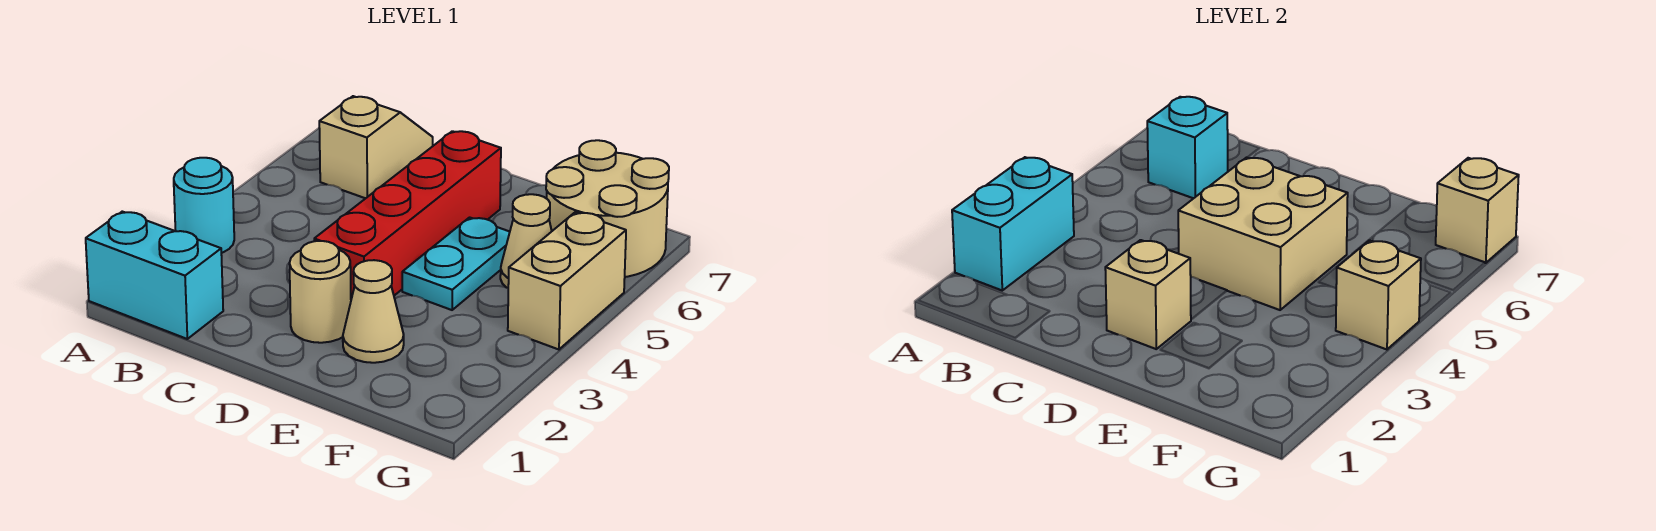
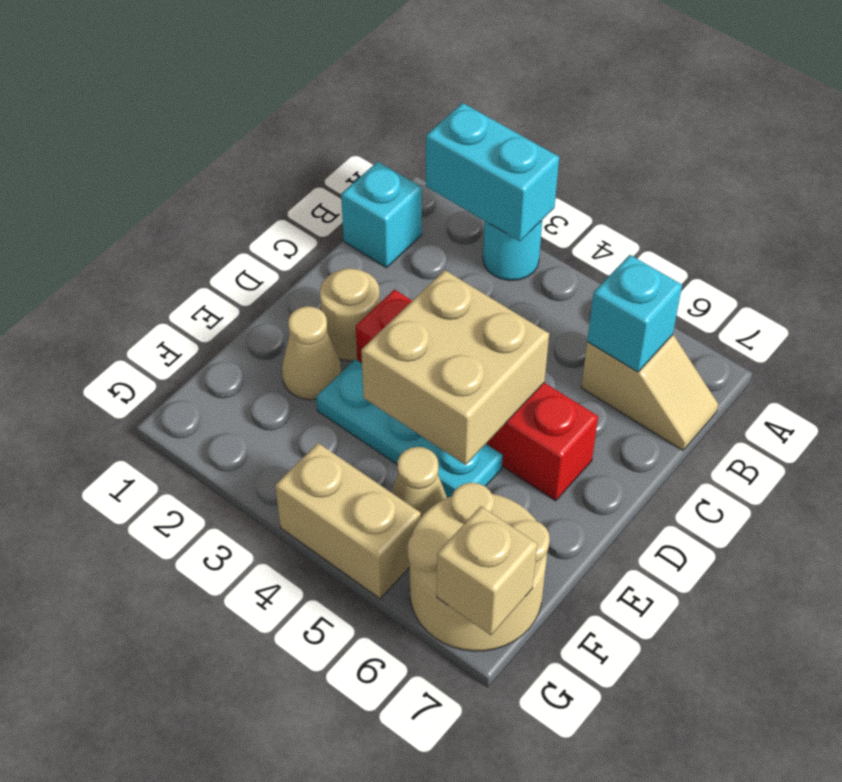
cyan 1x2 brick [86,212,223,339] -> cyan 1x1 brick [341,162,422,268]
tan 1x1 brick [1105,240,1191,349] -> none
cyan 1x2 plate [402,217,510,310] -> cyan 1x3 plate [316,359,503,498]
tan 1x1 brick [1336,240,1421,349] -> none

